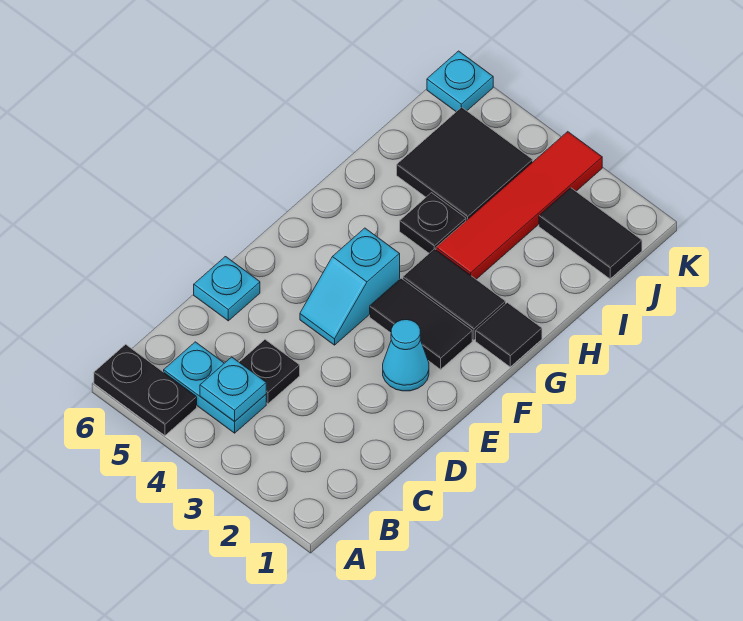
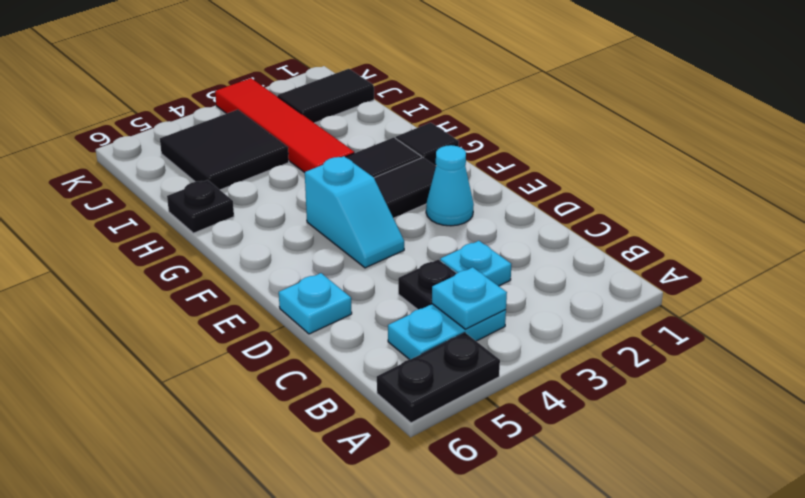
black 1x1 plate [400,193,466,253] -> black 1x1 plate moved to [167,180,234,233]
cyan 1x1 plate [427,51,493,112] -> cyan 1x1 plate moved to [440,241,511,286]

